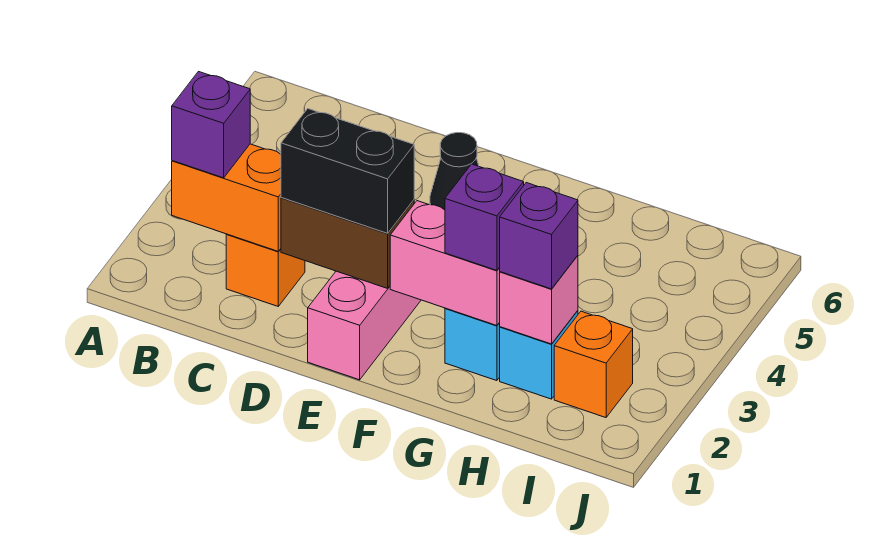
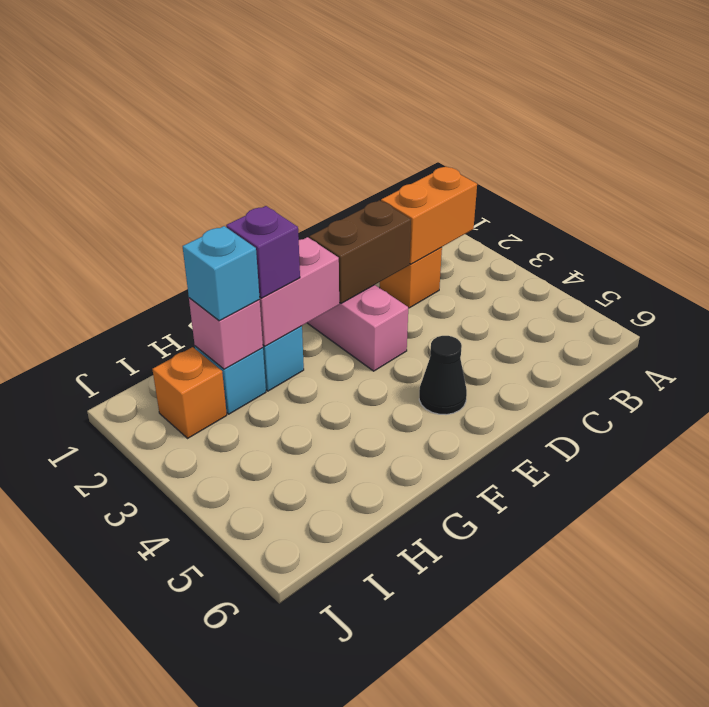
purple 1x1 brick [172,72,250,178] -> none
black 1x2 brick [281,109,414,233] -> none
purple 1x1 brick [499,183,578,289] -> cyan 1x1 brick [183,226,260,321]

